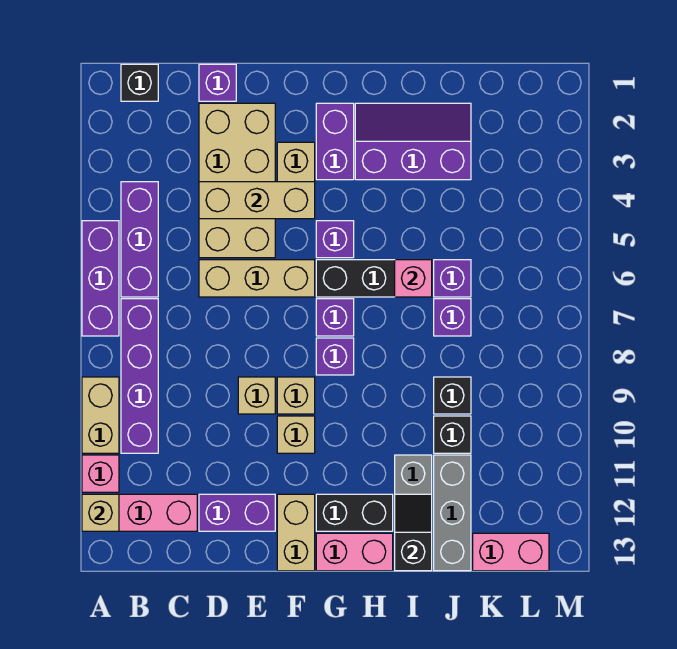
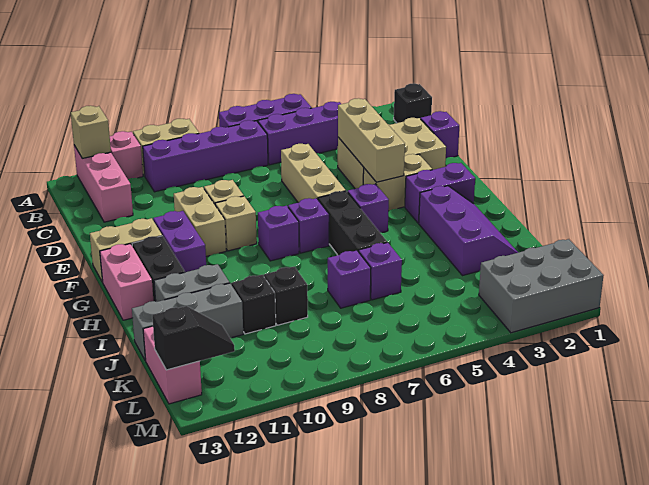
tan 2x4 brick [199,103,275,258] -> tan 2x3 brick [338,118,446,189]
purple 1x2 brick [199,494,275,531] -> purple 1x2 brick moved to [153,211,206,272]
tan 1x1 brick [277,416,315,453] -> tan 1x2 brick [174,187,226,256]
pink 1x1 brick [395,260,432,297] -> none
black 1x2 slope [395,494,432,571] -> black 1x2 slope moved to [152,306,235,370]
none -> grey 2x3 brick [479,239,604,333]

